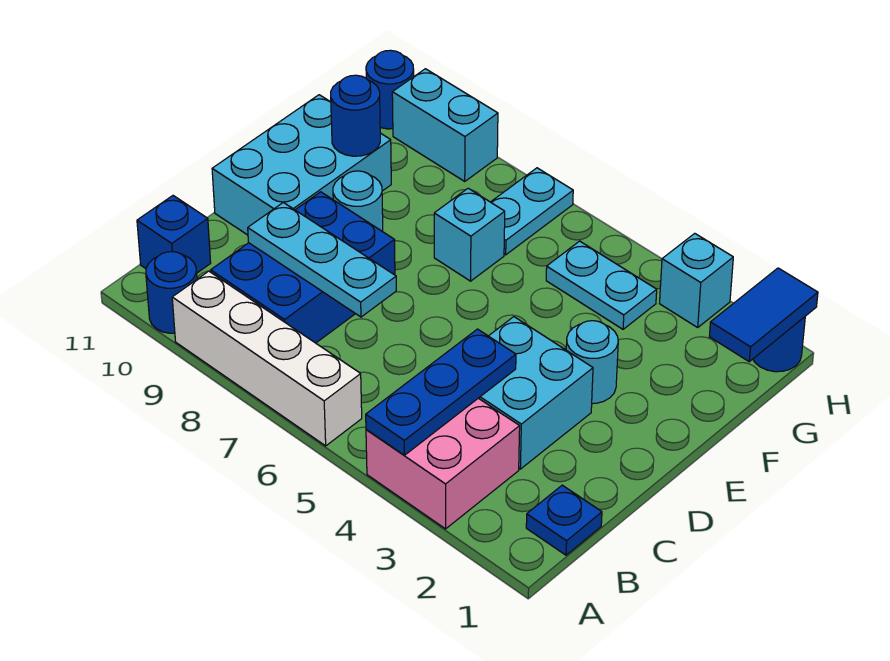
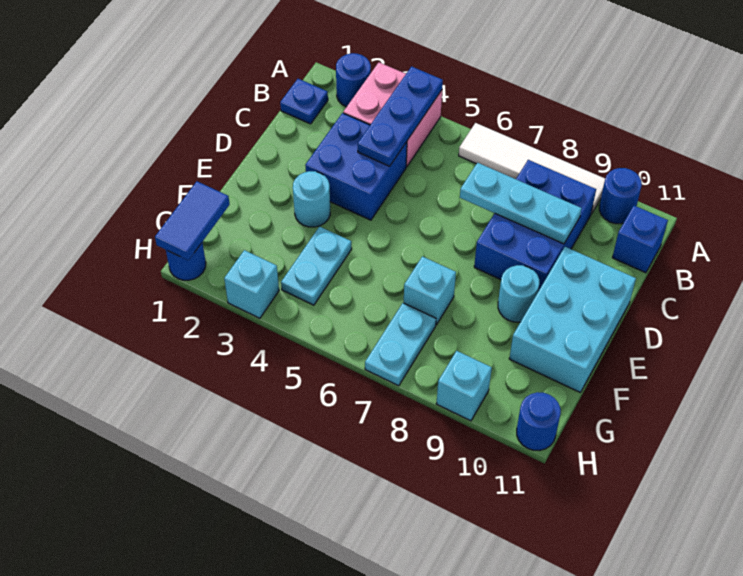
white 1x4 brick [172,271,362,446] -> white 1x4 tile [459,123,605,214]
cyan 2x2 brick [479,317,593,469] -> blue 2x2 brick [305,113,407,220]
blue 1x1 round brick [331,75,380,156] -> blue 1x1 round brick moved to [336,53,371,107]
cyan 1x2 plate [546,241,657,329] -> cyan 1x2 plate turned to [281,227,352,305]
cyan 1x2 brick [392,69,498,181] -> cyan 1x1 brick [436,351,492,421]

